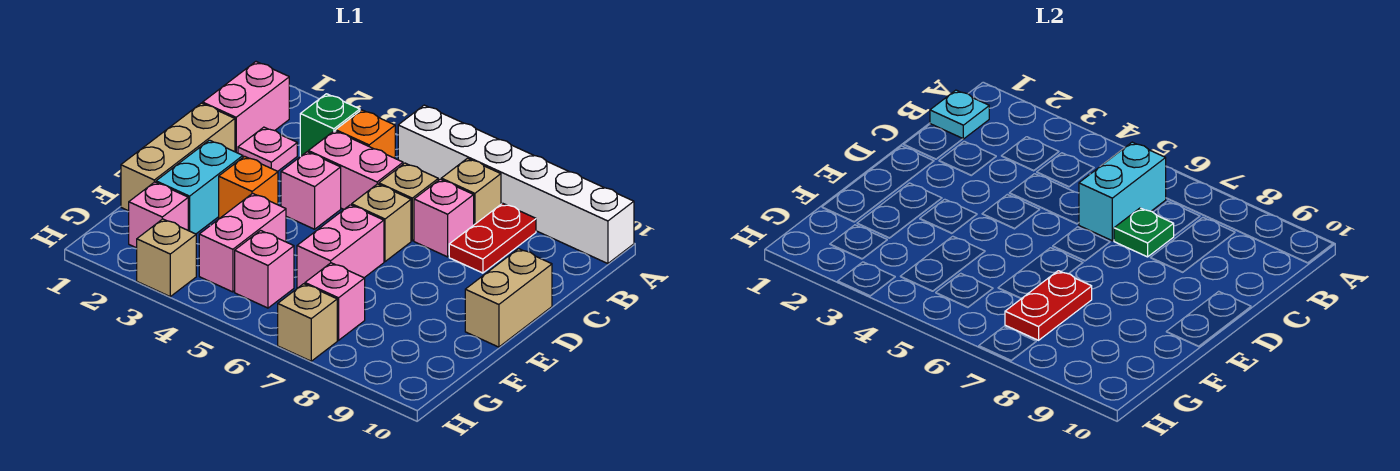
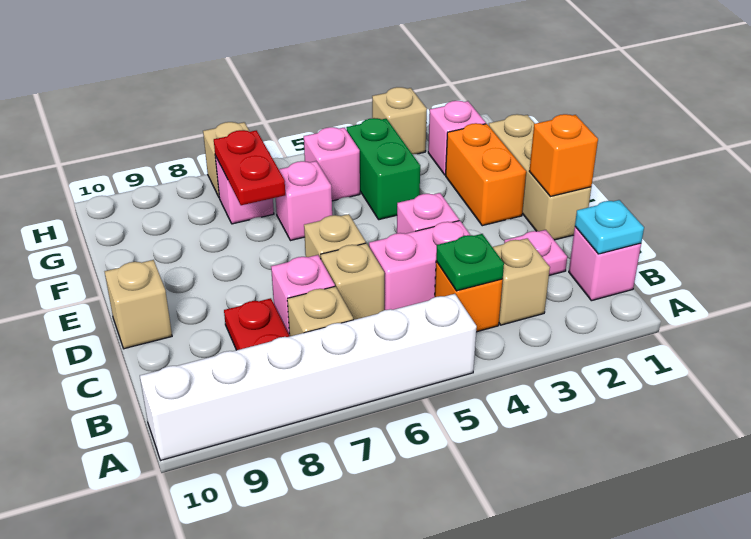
pink 1x2 brick [203,62,289,153] -> pink 1x1 brick [569,227,641,301]
green 1x1 brick [300,94,360,156] -> tan 1x1 brick [493,238,550,325]
cyan 1x2 brick [1079,142,1166,241] -> none
green 1x1 plate [1114,208,1174,257] -> green 1x1 plate moved to [436,234,504,291]
tan 1x2 brick [465,249,552,347] -> tan 1x1 brick [105,260,172,349]
cyan 1x2 brick [156,140,243,234] -> orange 1x2 brick [446,123,526,226]
orange 1x1 brick [219,156,278,219] -> orange 1x1 brick moved to [529,114,598,196]
pink 1x2 brick [297,205,384,288] -> pink 1x1 brick [276,161,332,241]
pink 1x2 brick [199,193,286,292] -> green 1x2 brick [346,118,420,220]

